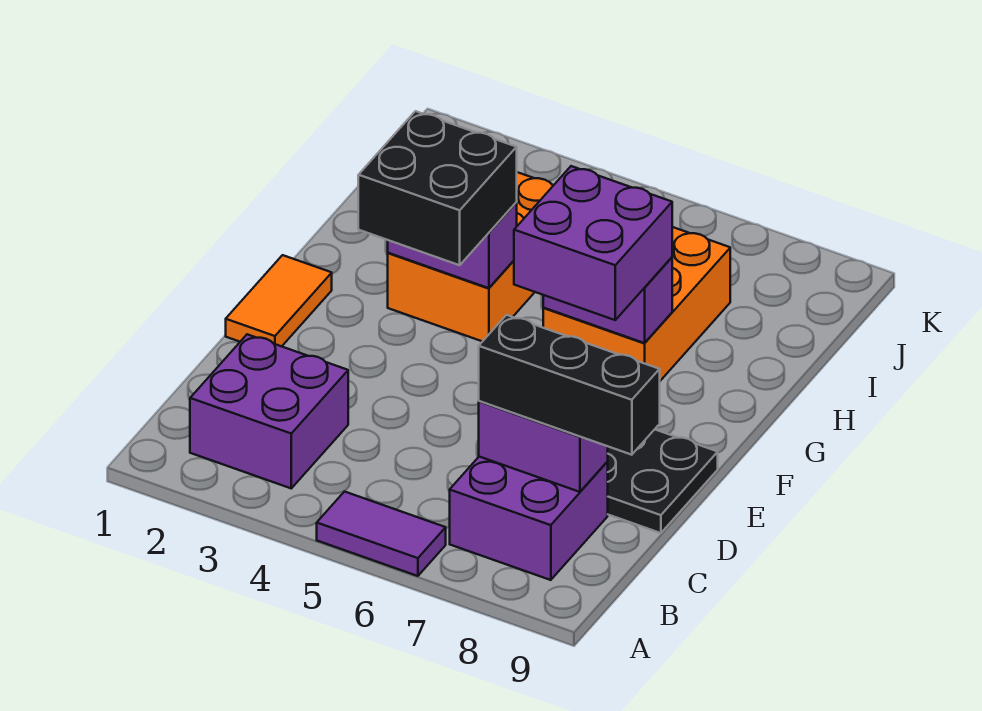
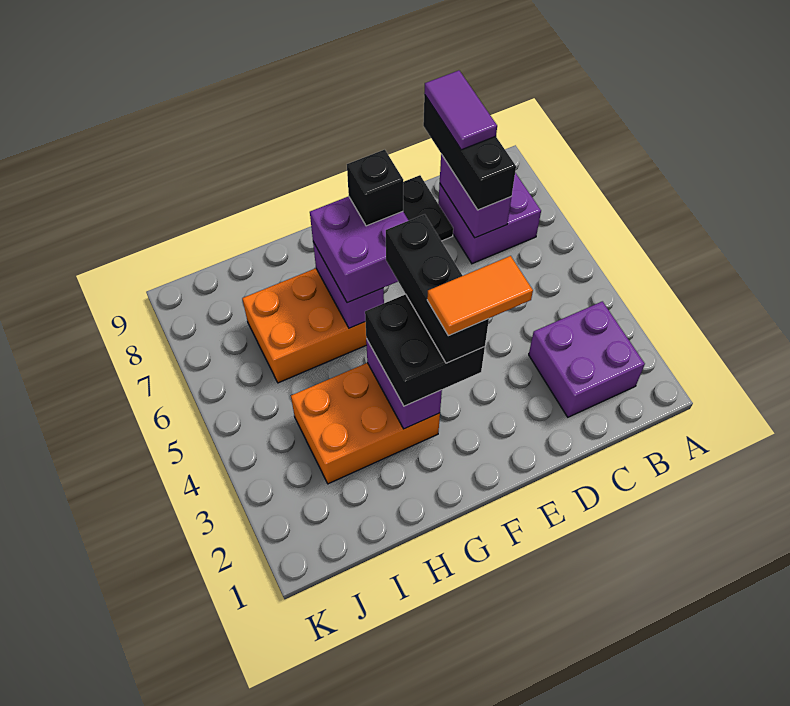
purple 1x2 tile [317,492,446,576] -> purple 1x2 tile moved to [424,70,497,150]
orange 1x2 tile [226,255,332,346] -> orange 1x2 tile moved to [427,256,533,336]
none -> black 1x3 brick [386,214,489,363]
none -> black 1x1 brick [347,150,403,226]

